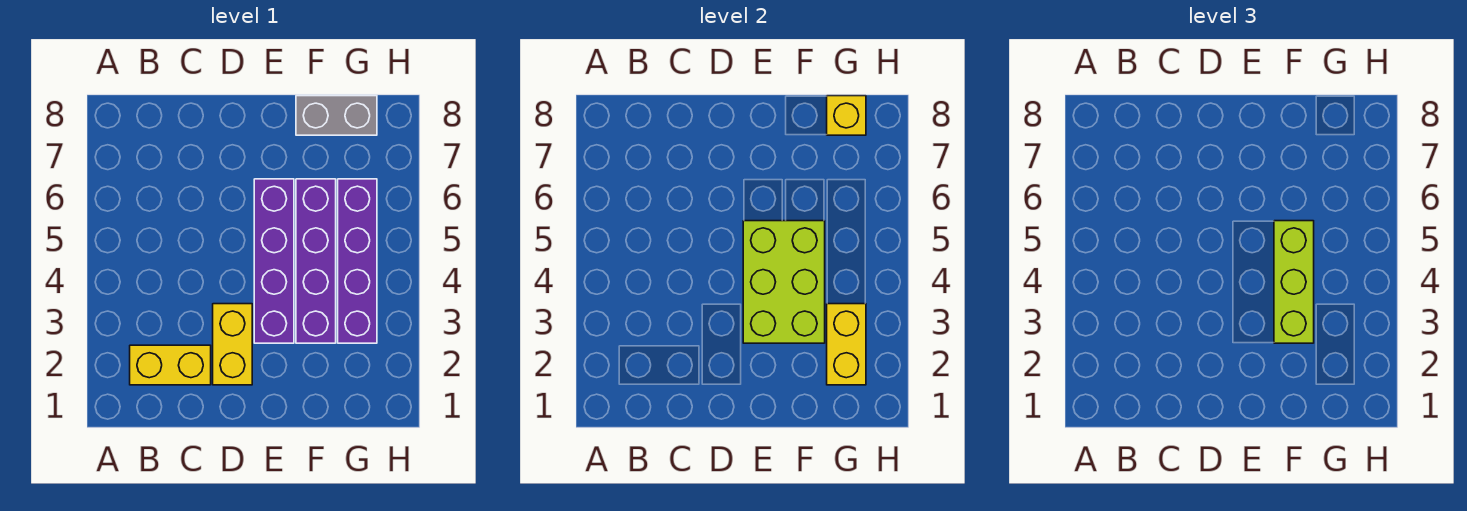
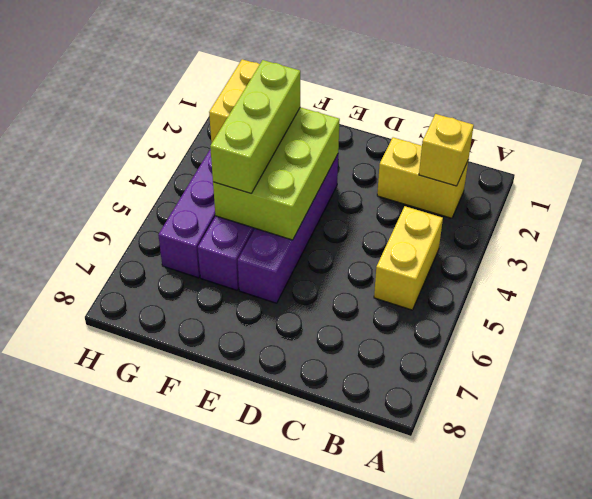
yellow 1x2 brick [213,304,252,385] -> yellow 1x2 brick moved to [374,206,443,310]
grey 1x2 brick [296,96,377,135] -> none
yellow 1x1 brick [827,96,866,135] -> yellow 1x1 brick moved to [419,114,474,186]

